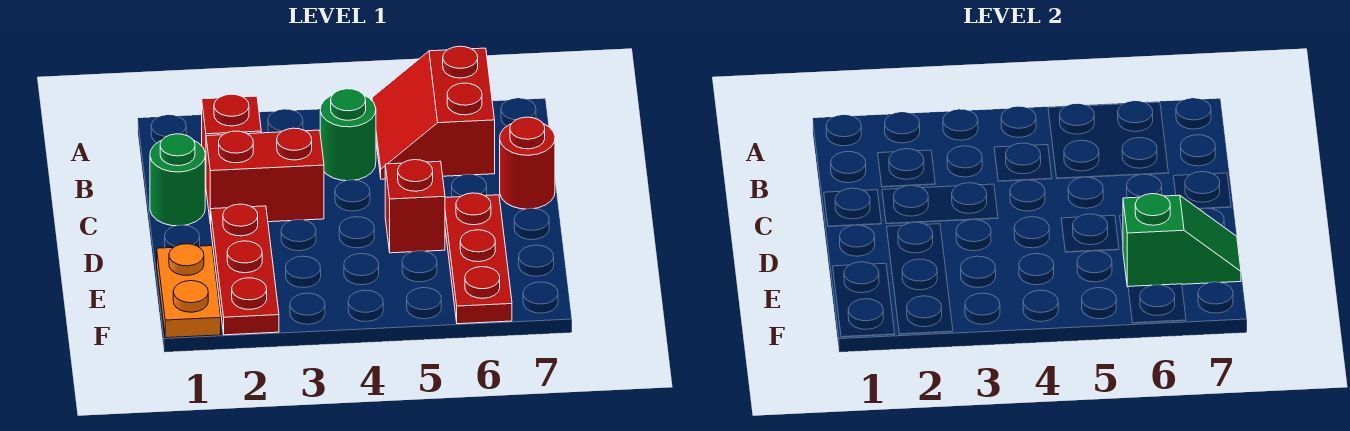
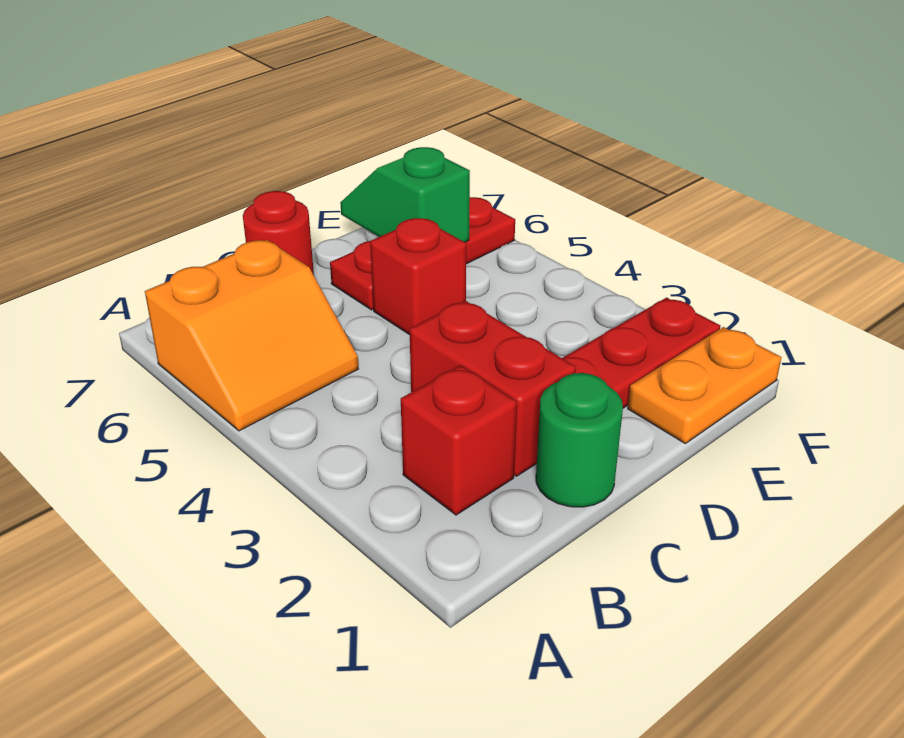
red 2x2 slope [372,46,495,179] -> orange 2x2 slope [145,240,358,431]
green 1x1 round brick [320,89,376,181] -> none

